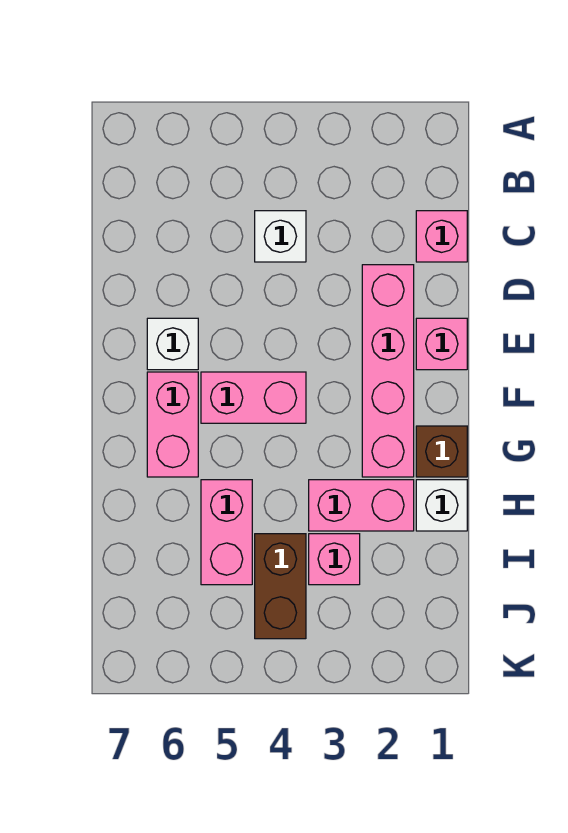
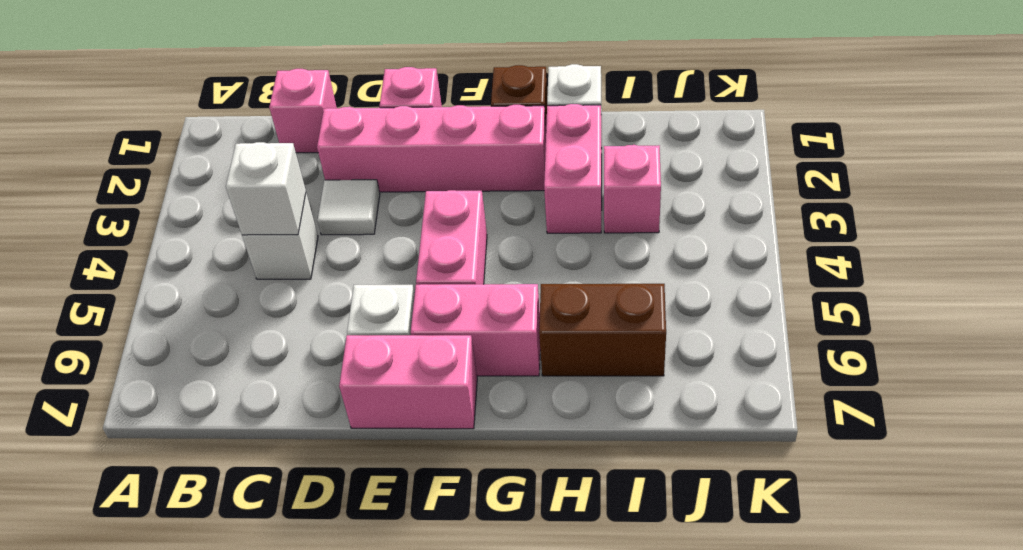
none -> white 1x1 brick [226,142,306,235]
none -> white 1x1 tile [317,180,380,235]
pink 1x2 brick [201,480,252,585] -> pink 1x2 brick moved to [339,335,477,429]
brown 1x2 brick [255,534,306,639] -> brown 1x2 brick moved to [539,284,666,376]

